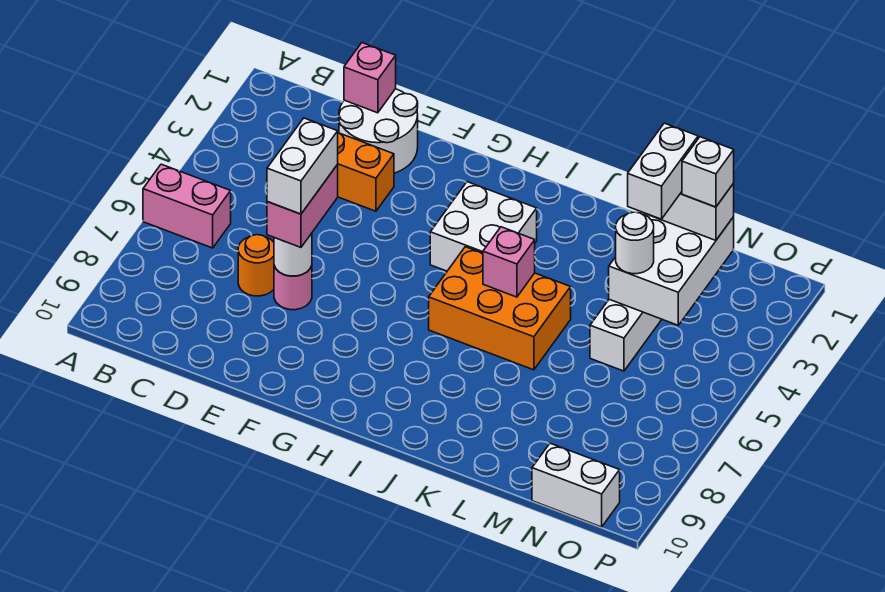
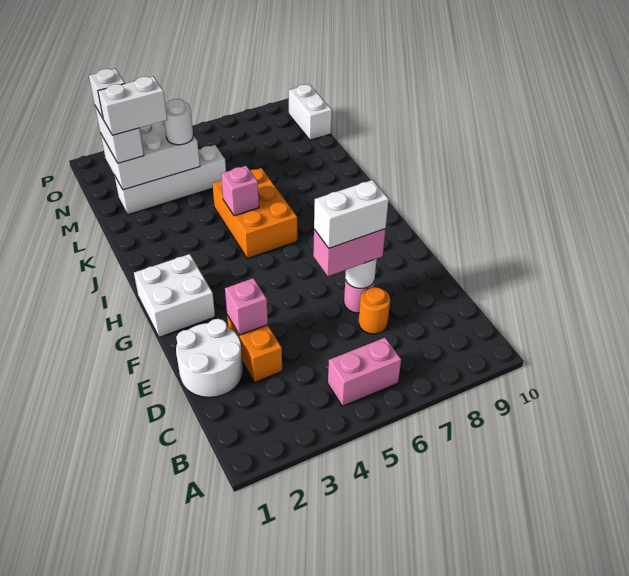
pink 1x2 brick [143,164,231,248] -> pink 1x2 brick turned to [328,338,401,406]
pink 1x1 brick [344,43,396,113] -> pink 1x1 brick moved to [225,278,268,335]
white 2x2 brick [430,182,537,271] -> white 2x2 brick moved to [134,254,215,337]

